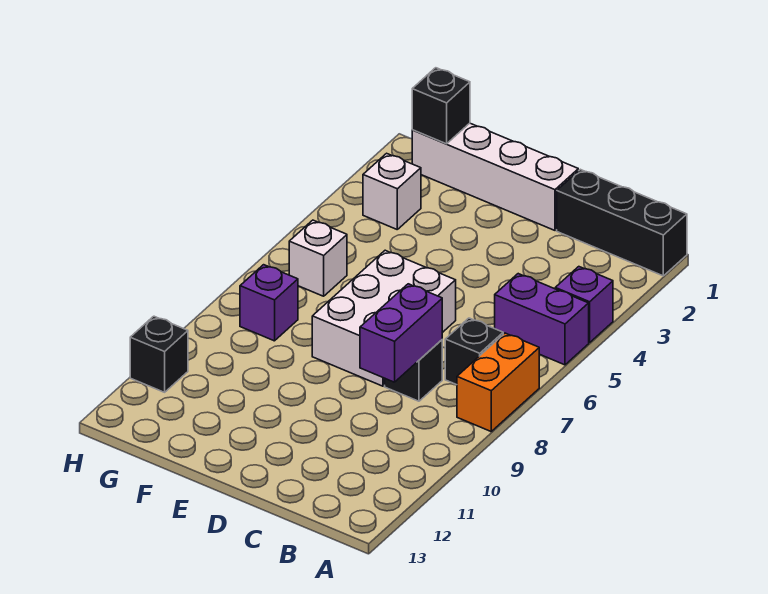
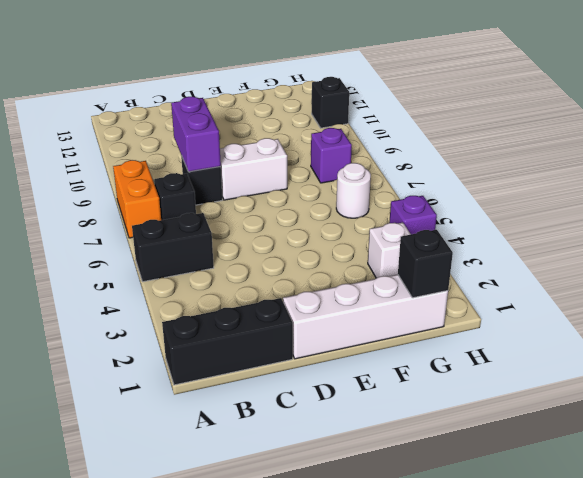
purple 1x1 brick [555,267,613,343] -> purple 1x1 brick moved to [389,196,437,234]
purple 1x2 brick [495,274,589,365] -> black 1x2 brick [132,213,214,282]
white 2x3 brick [312,250,456,386] -> white 1x2 brick [220,138,287,200]
white 1x1 brick [289,220,347,296] -> white 1x1 round brick [336,163,371,218]

